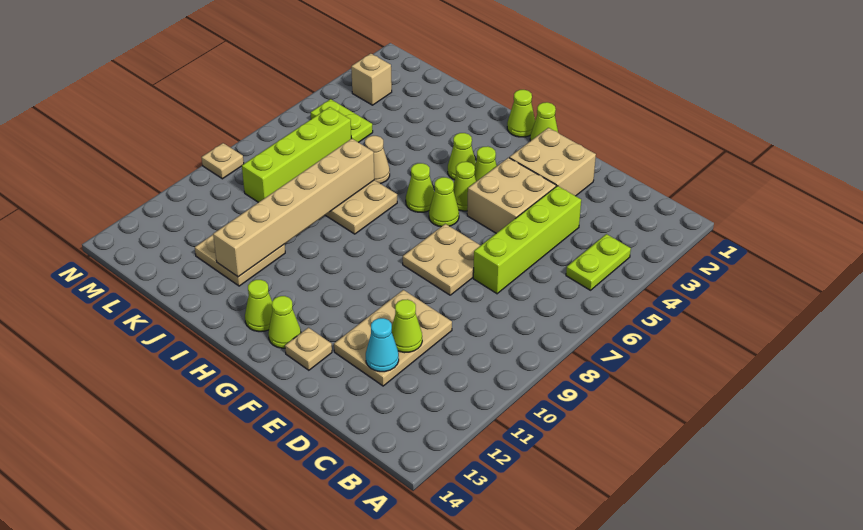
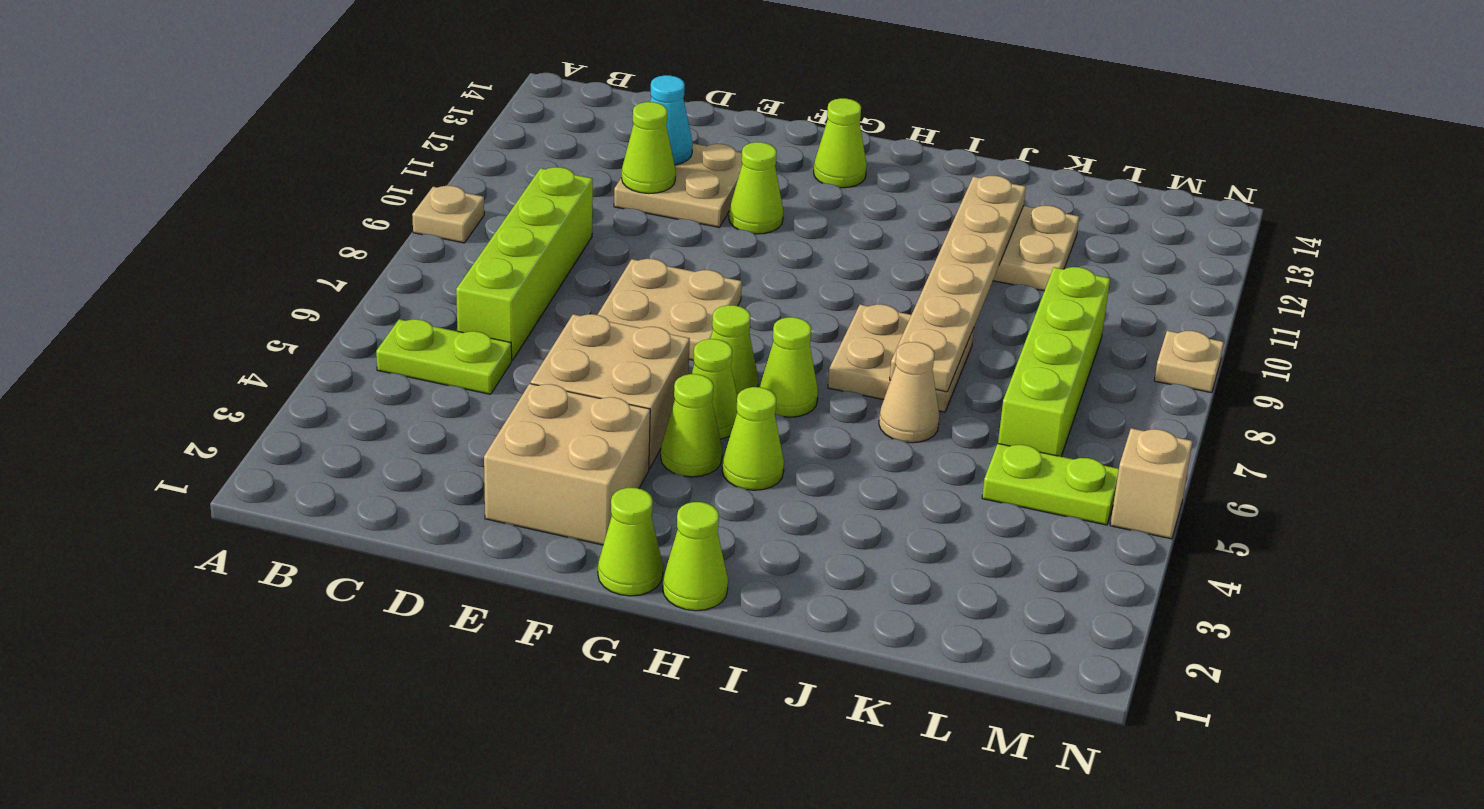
lime 1x2 plate [566,234,631,290] -> lime 1x2 plate turned to [376,319,512,394]
lime 1x4 brick [473,186,581,294] -> lime 1x4 brick moved to [456,167,593,360]
tan 2x3 plate [334,290,452,386] -> tan 2x2 plate [614,143,742,227]
tan 1x1 plate [285,328,332,370] -> tan 1x1 plate moved to [412,186,484,243]
lime 1x1 cone [245,280,272,332] -> lime 1x1 cone moved to [729,142,783,234]
tan 1x6 brick [213,139,374,277] -> tan 1x6 plate [890,176,1026,392]
tan 1x1 brick [351,53,392,105] -> tan 1x1 brick moved to [1110,428,1193,539]

